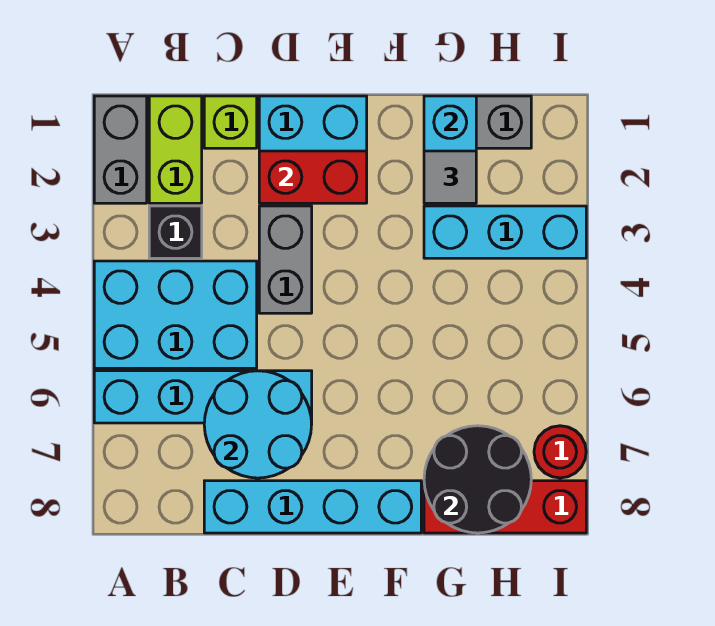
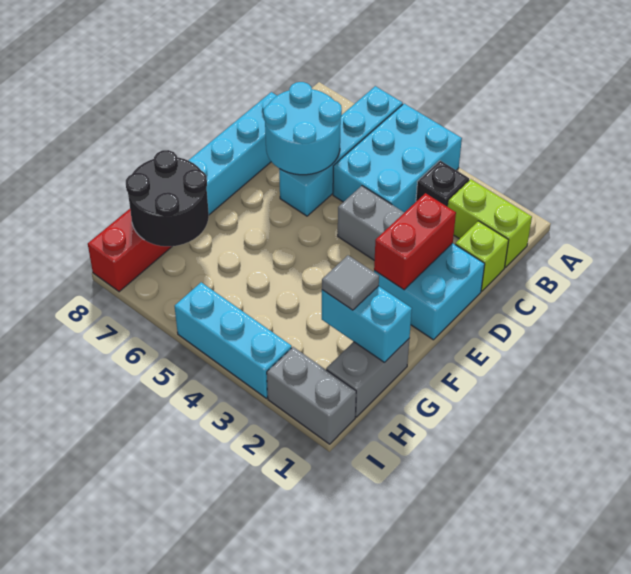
grey 1x2 brick [94,96,147,203] -> grey 1x2 brick moved to [267,347,356,444]
cyan 1x3 brick [424,206,586,258] -> cyan 1x3 brick turned to [175,282,292,398]
red 1x1 round brick [534,426,586,478] -> none

